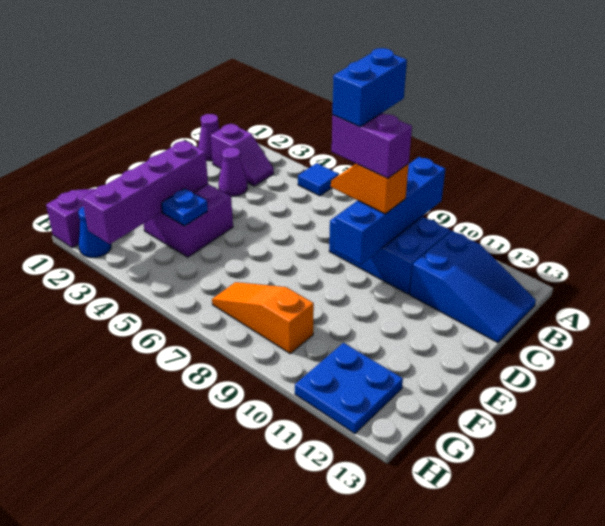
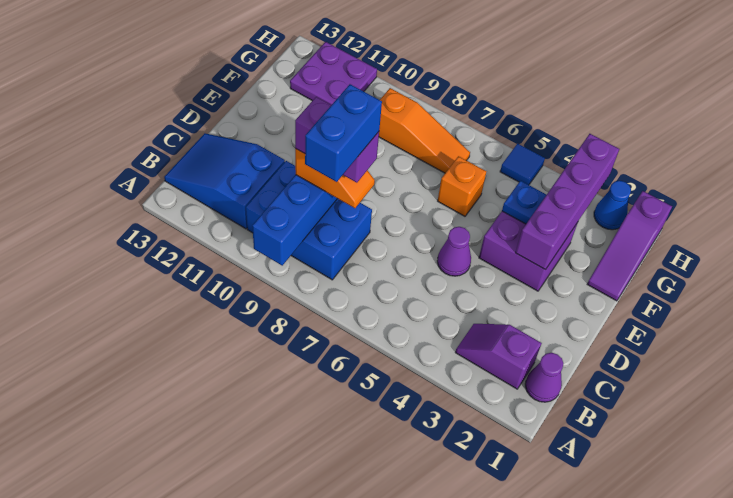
blue 1x1 tile [298,163,339,196] -> blue 1x1 tile moved to [500,144,545,185]
purple 1x1 cone [219,147,247,196] -> purple 1x1 cone moved to [437,227,471,276]
none -> orange 1x1 brick [438,156,486,216]
blue 2x2 plate [295,343,403,434] -> purple 2x2 plate [290,42,377,105]

